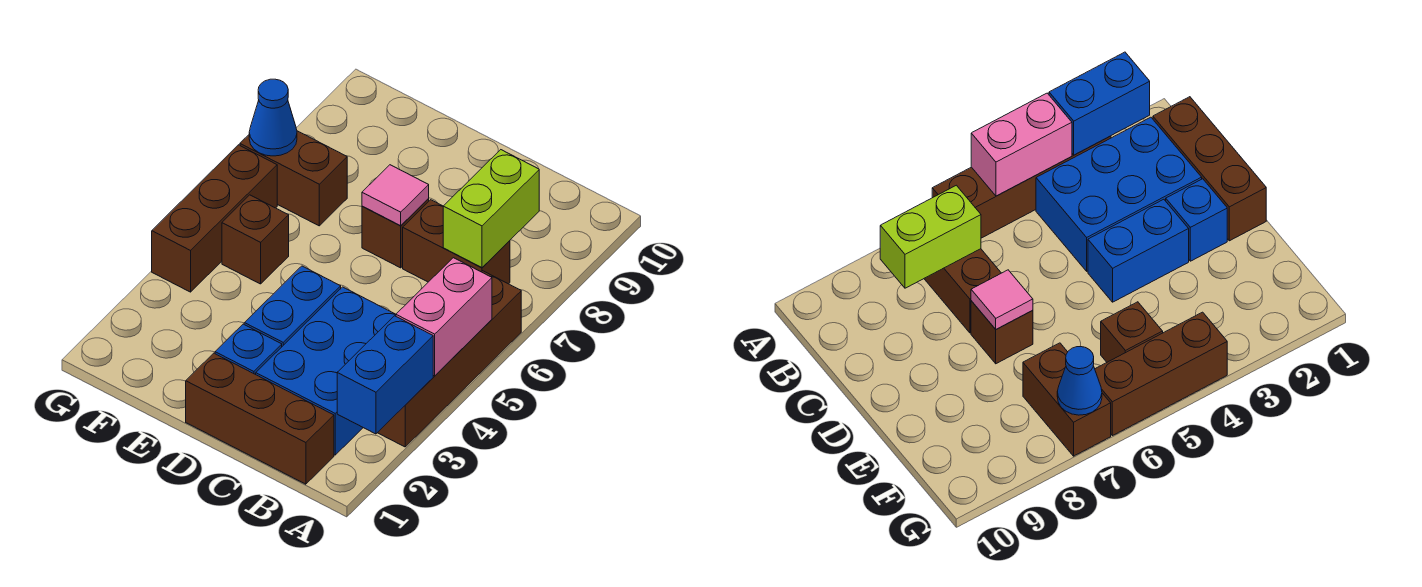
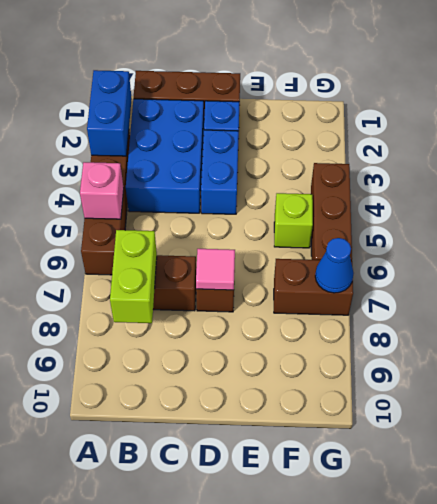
pink 1x2 brick [396,258,492,376] -> pink 1x1 brick [80,162,124,219]
brown 1x1 brick [222,195,289,284] -> lime 1x1 brick [274,193,313,248]

